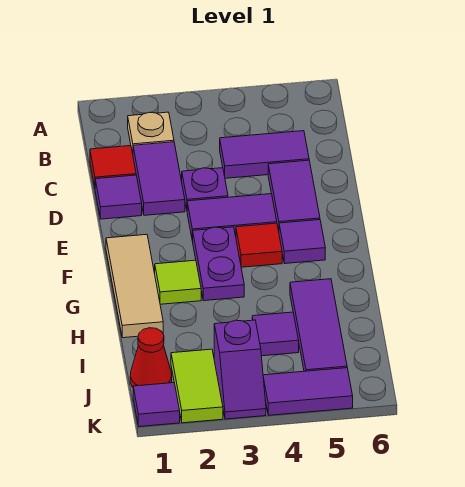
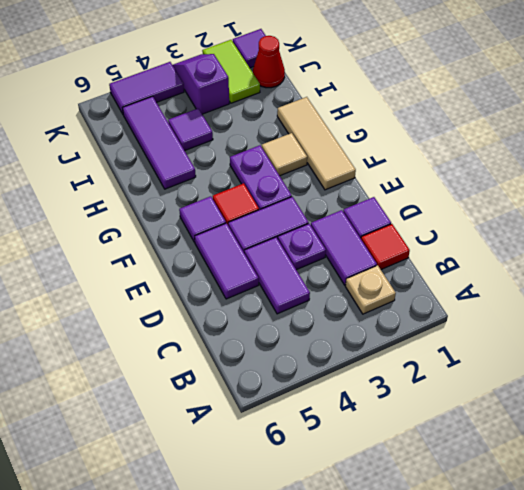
purple 1x2 tile [220,131,309,178] -> purple 1x2 tile turned to [244,237,310,314]
lime 1x1 tile [155,260,201,304] -> tan 1x1 tile [262,133,307,176]

